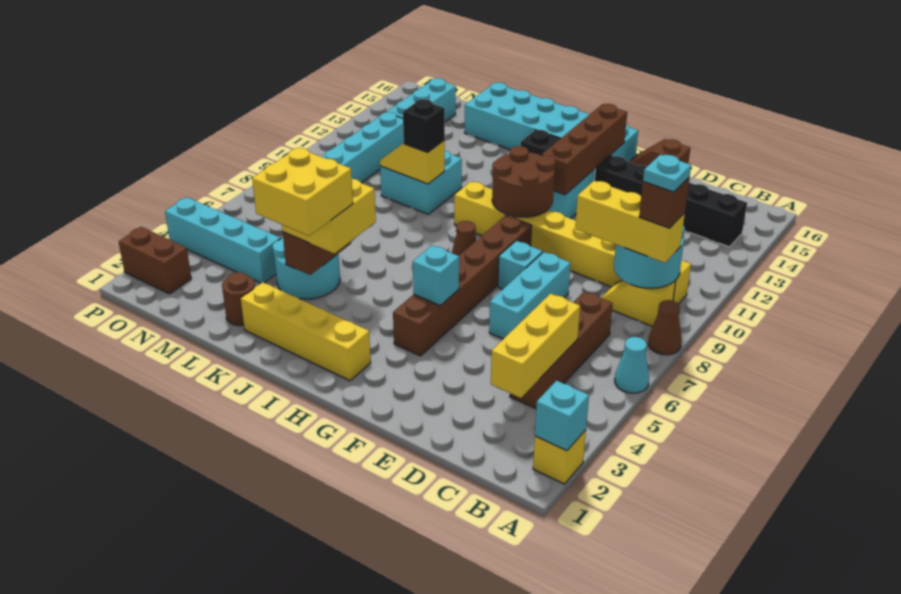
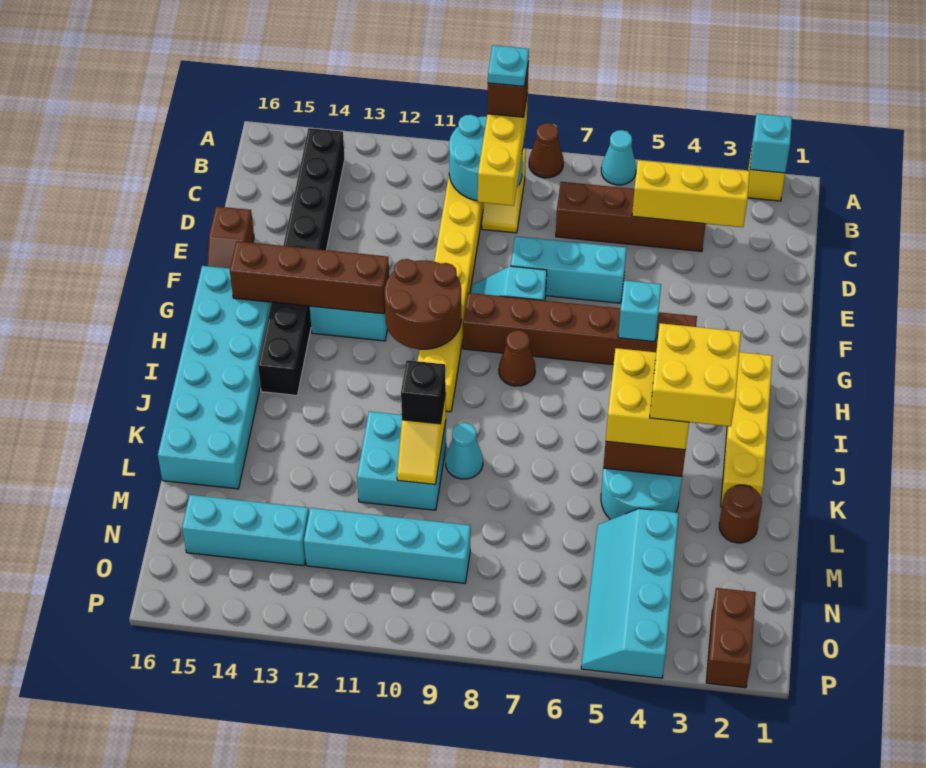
none -> cyan 1x1 cone [446,423,483,479]

